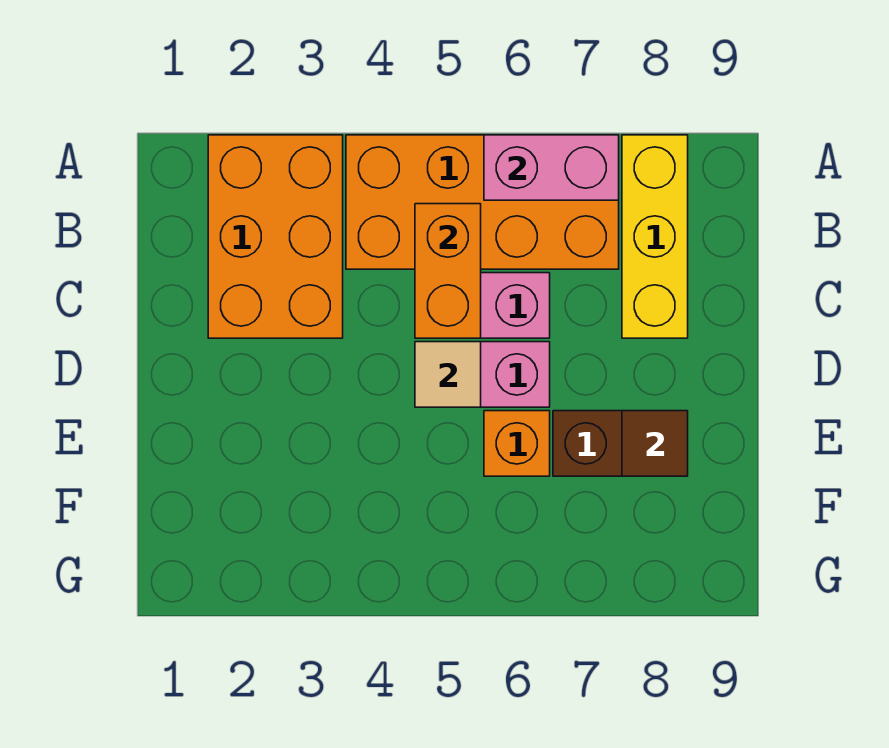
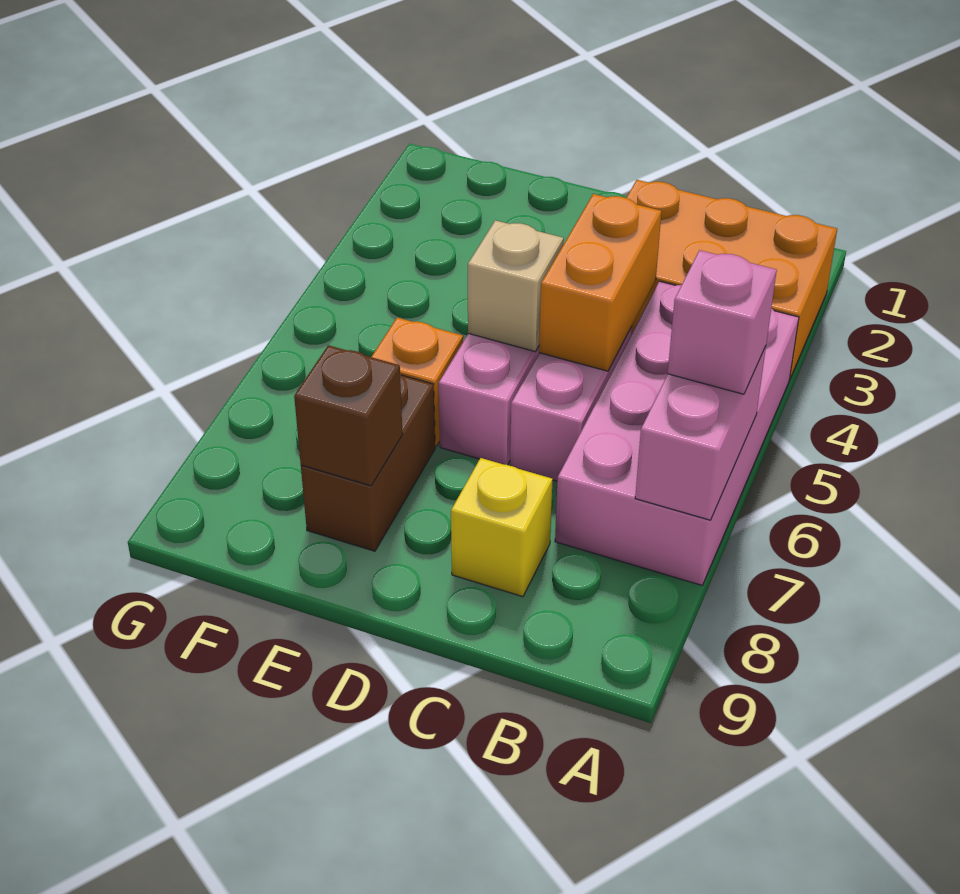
orange 2x4 brick [346,135,619,269] -> pink 2x4 brick [555,281,799,585]
none -> pink 1x1 brick [668,250,777,394]
yellow 1x3 brick [622,135,688,338] -> yellow 1x1 brick [451,458,553,597]
orange 1x2 brick [415,204,481,338] -> orange 1x2 brick turned to [539,194,662,371]
tan 1x1 tile [415,342,481,407] -> tan 1x1 brick [468,220,564,352]
brown 1x1 tile [622,411,688,476] -> brown 1x1 brick [294,345,403,486]

